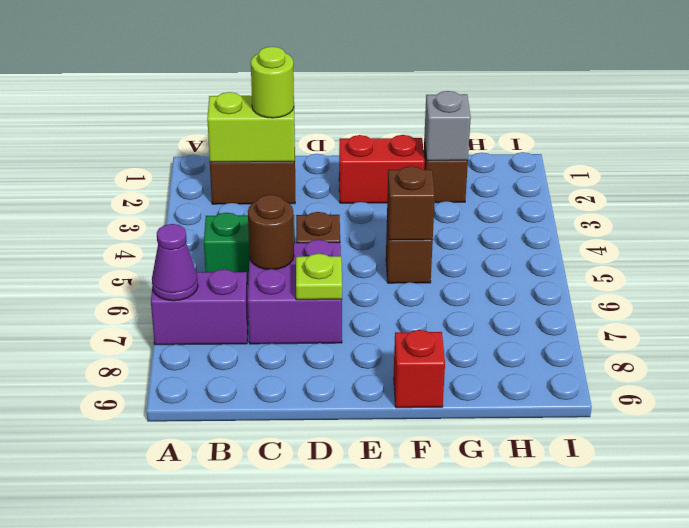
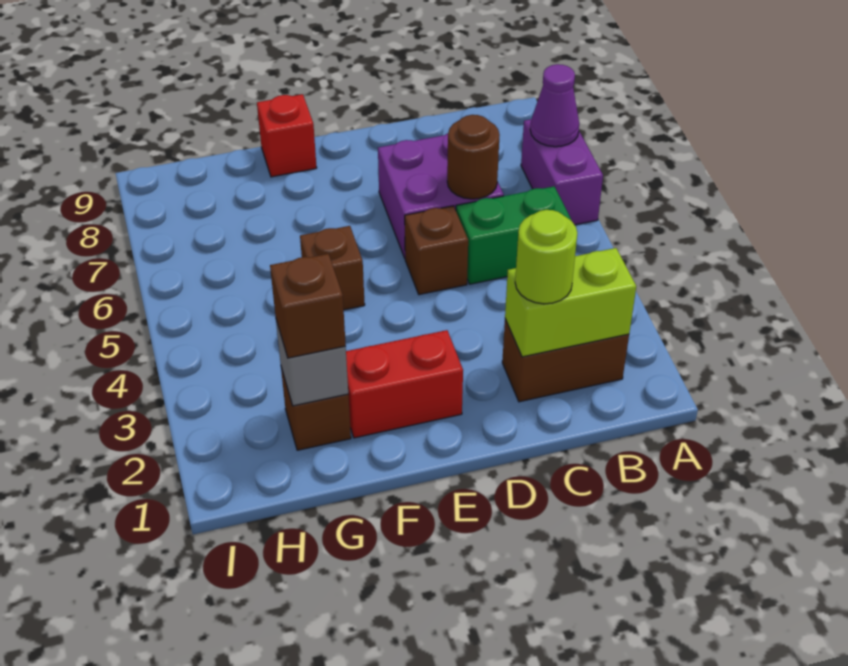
purple 1x2 brick [151,269,248,345] -> purple 1x2 brick turned to [521,119,603,225]
lime 1x1 plate [296,254,342,300] -> none
brown 1x1 brick [387,166,435,240] -> brown 1x1 brick moved to [270,254,346,358]

